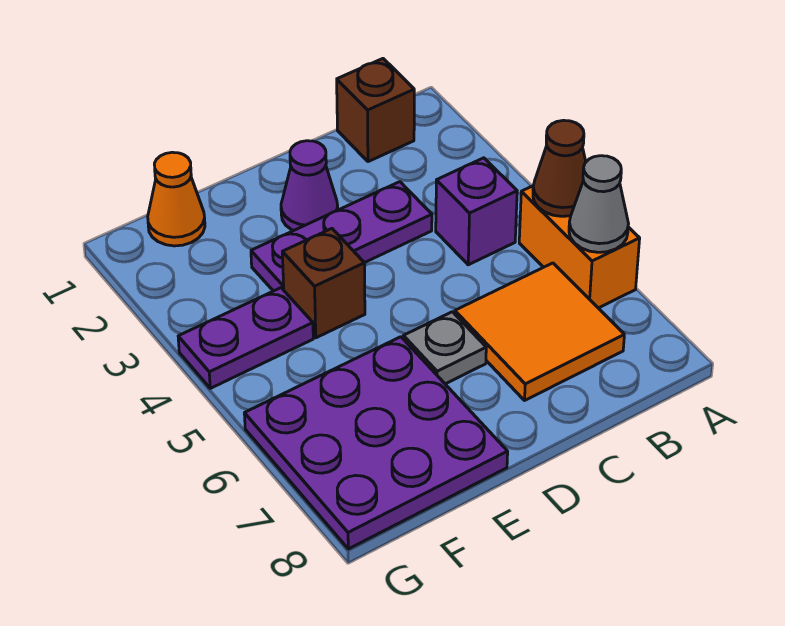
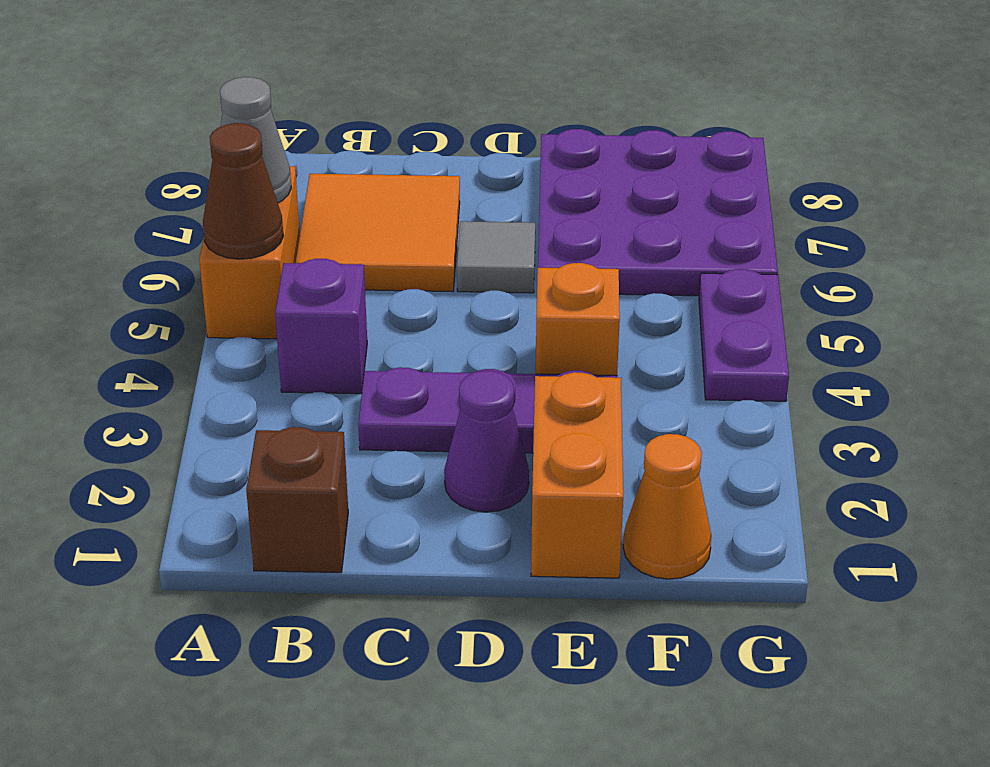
grey 1x1 plate [403,312,486,384] -> grey 1x1 tile [457,221,535,293]
none -> orange 1x2 brick [531,372,623,578]
brown 1x1 brick [282,229,365,338] -> orange 1x1 brick [536,263,620,376]
purple 1x2 plate [178,288,313,388] -> purple 1x2 plate turned to [699,269,789,401]

